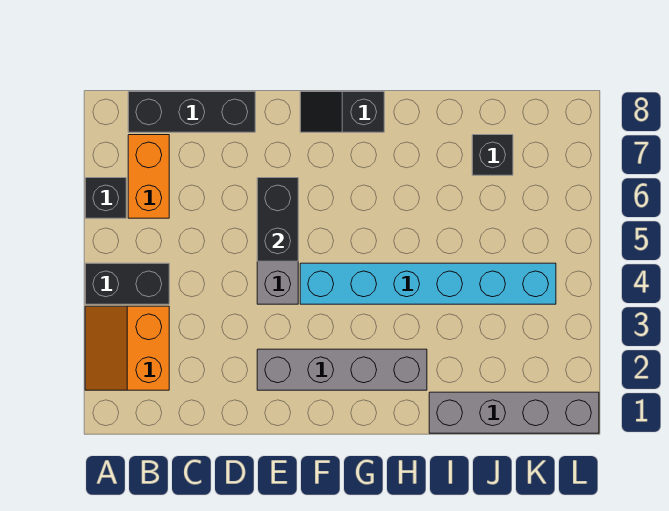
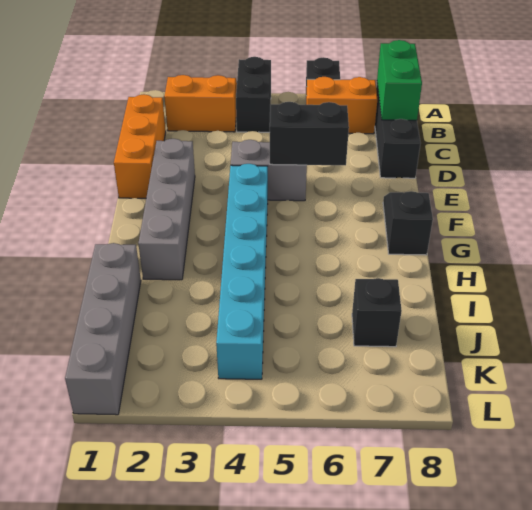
none -> green 1x2 brick [377,40,422,120]
none -> orange 1x3 brick [114,94,166,198]

